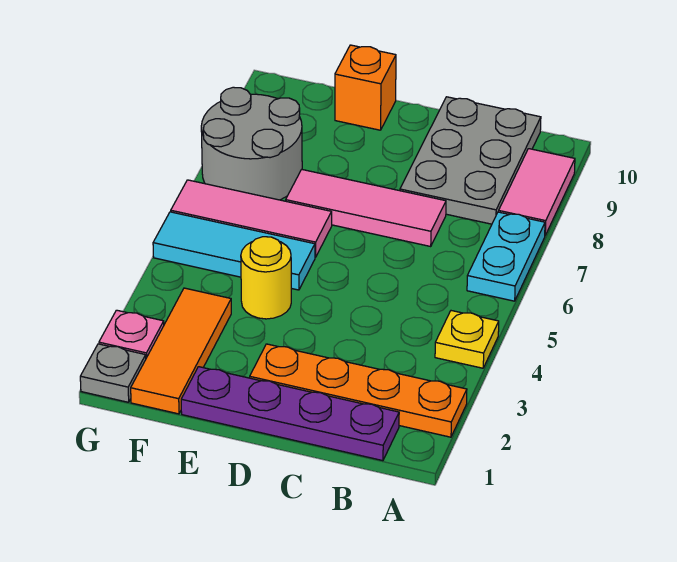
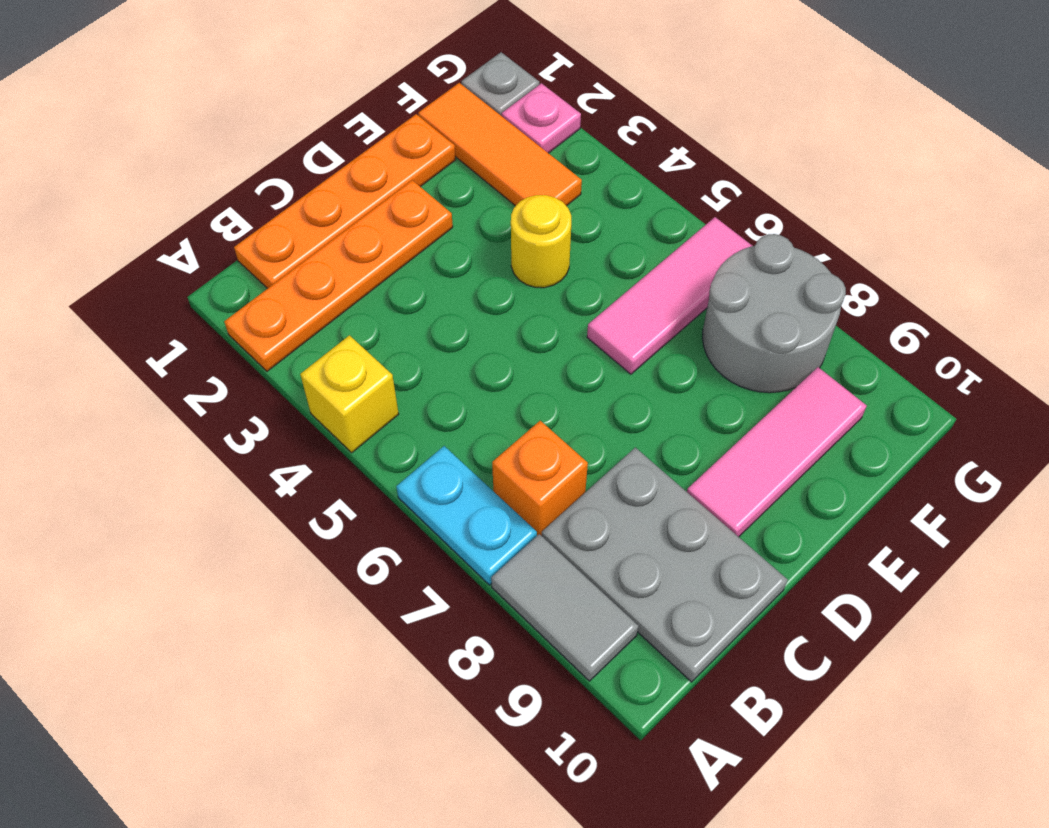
yellow 1x1 plate [435,311,499,368] -> yellow 1x1 brick [300,335,399,453]
pink 1x2 tile [499,149,575,235] -> grey 1x2 tile [491,534,638,681]
purple 1x4 plate [181,367,399,461] -> orange 1x4 plate [234,114,456,288]
pink 1x3 tile [286,170,446,246] -> pink 1x3 tile moved to [687,367,867,537]
cyan 1x3 tile [153,212,315,290] -> none
orange 1x1 brick [335,45,396,130] -> orange 1x1 brick moved to [492,421,588,536]

